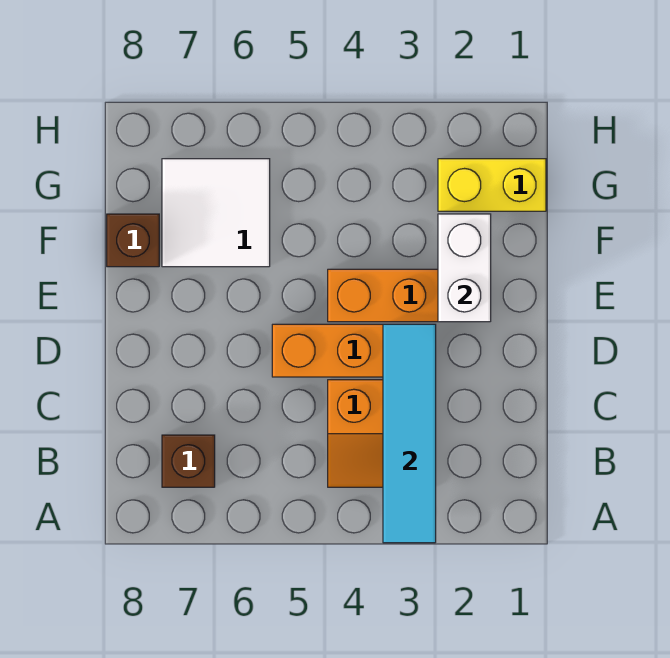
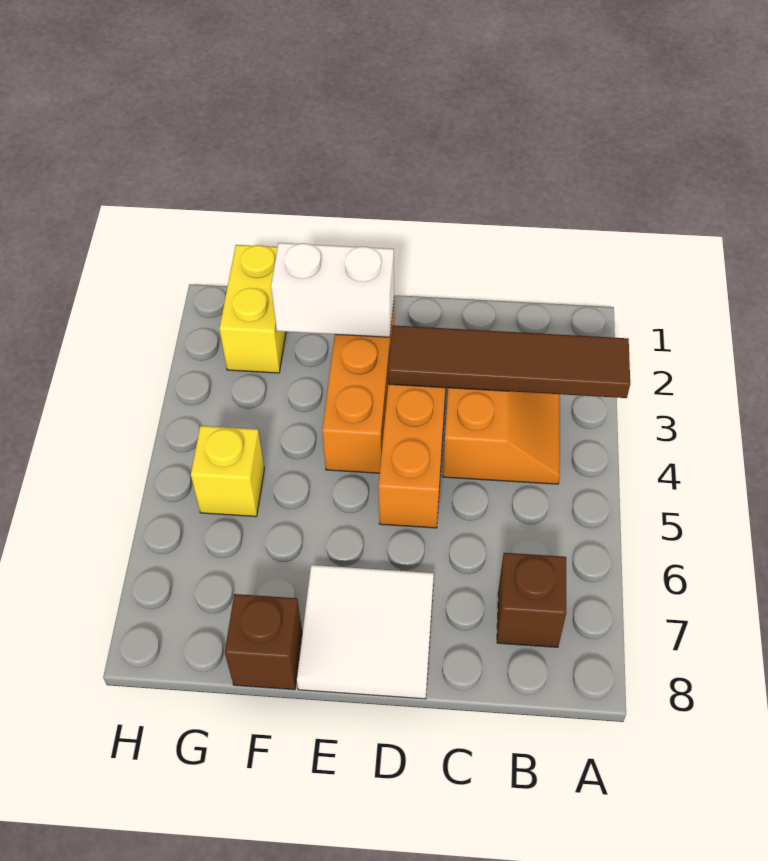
cyan 1x4 tile [383,324,436,543] -> brown 1x4 tile [388,325,630,398]
white 2x2 tile [162,159,270,267] -> white 2x2 tile moved to [297,565,434,699]
none -> yellow 1x1 brick [191,426,264,517]

